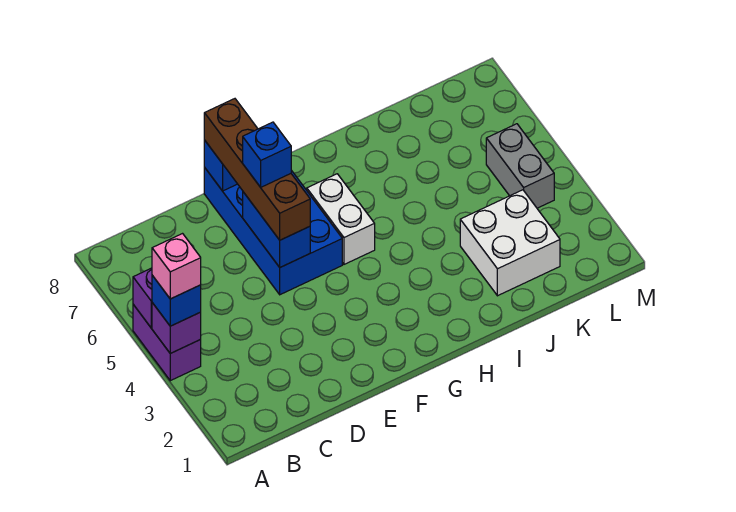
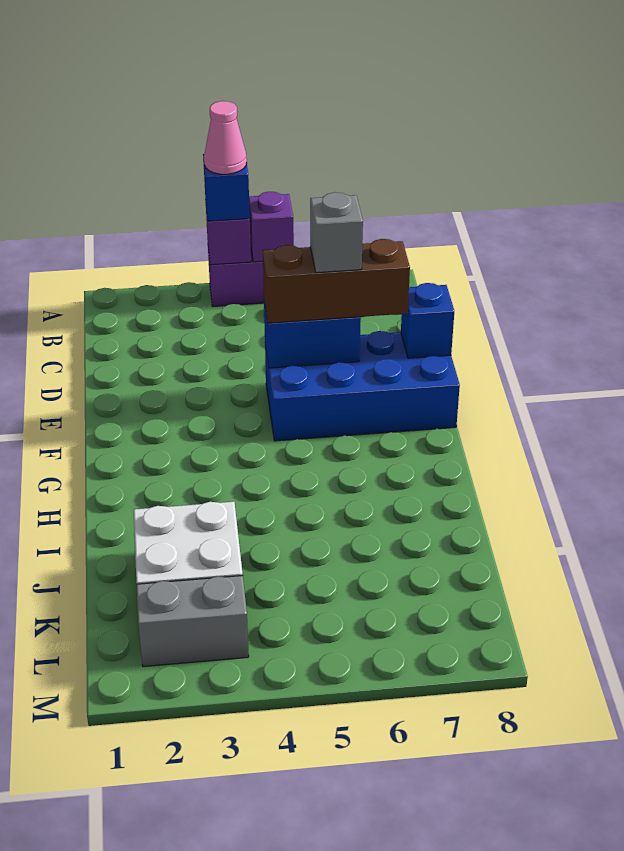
pink 1x1 brick [152,234,201,299] -> pink 1x1 cone [204,101,247,174]
brown 1x4 brick [204,99,310,240] -> brown 1x3 brick [263,239,410,323]
blue 1x1 brick [243,122,291,187] -> grey 1x1 brick [310,192,363,273]
white 1x2 brick [307,174,375,264] -> none
grey 1x2 brick [486,124,554,208] -> grey 1x2 brick moved to [137,576,249,667]

